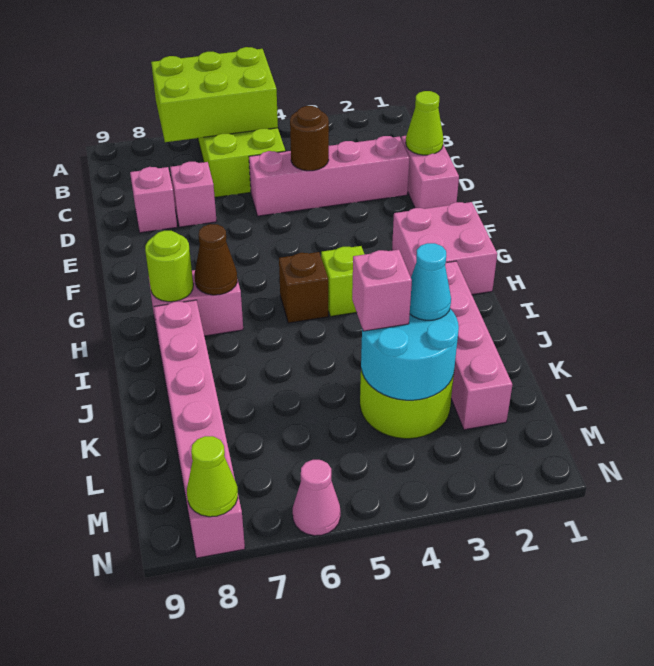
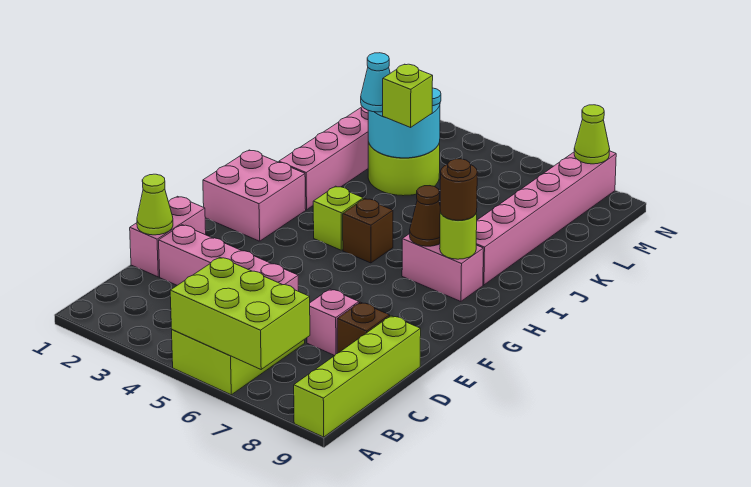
none -> lime 1x4 brick [294,316,421,437]
brown 1x1 round brick [290,106,329,171] -> brown 1x1 round brick moved to [440,159,477,220]
pink 1x1 brick [130,167,177,233] -> brown 1x1 brick [337,302,390,353]
pink 1x1 brick [352,250,412,331] -> lime 1x1 brick [383,64,433,127]
pink 1x1 cone [293,460,340,536] -> none

